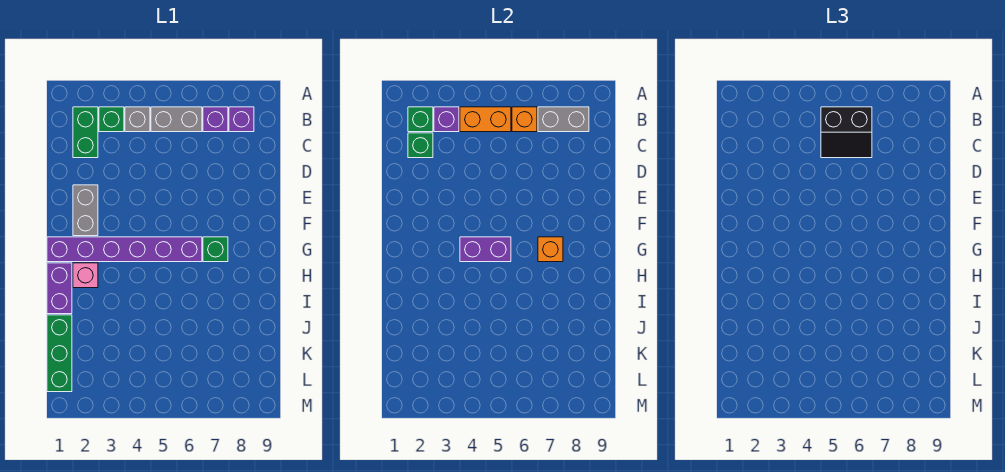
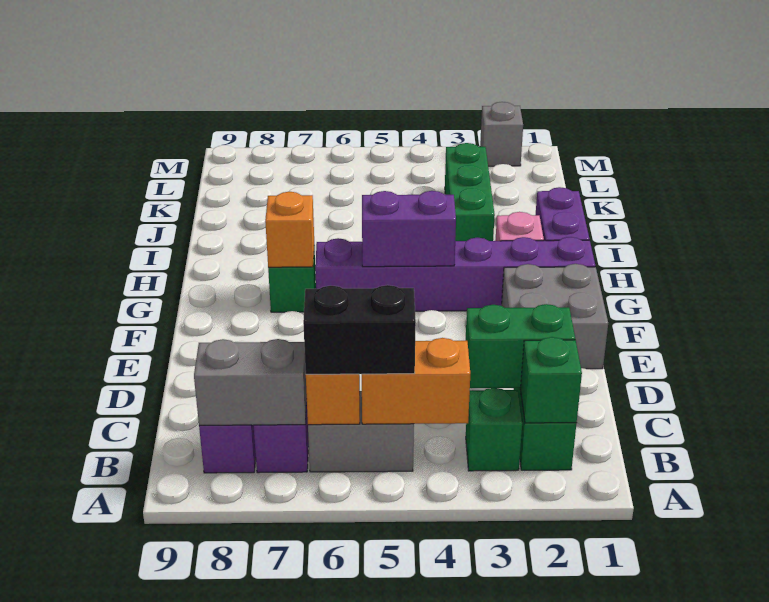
purple 1x1 brick [434,107,459,132] -> none
grey 1x1 brick [125,107,150,132] -> grey 1x1 brick moved to [480,102,523,166]
green 1x1 brick [408,133,433,158] -> green 1x2 brick [465,304,575,388]
grey 1x2 brick [73,185,98,236] -> grey 2x2 brick [502,264,608,369]
green 1x3 brick [47,315,72,392] -> green 1x3 brick moved to [445,143,495,241]

